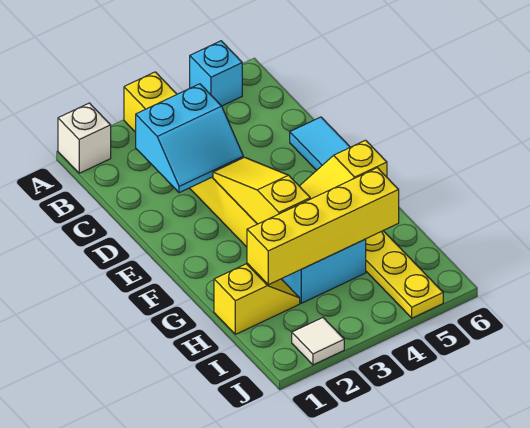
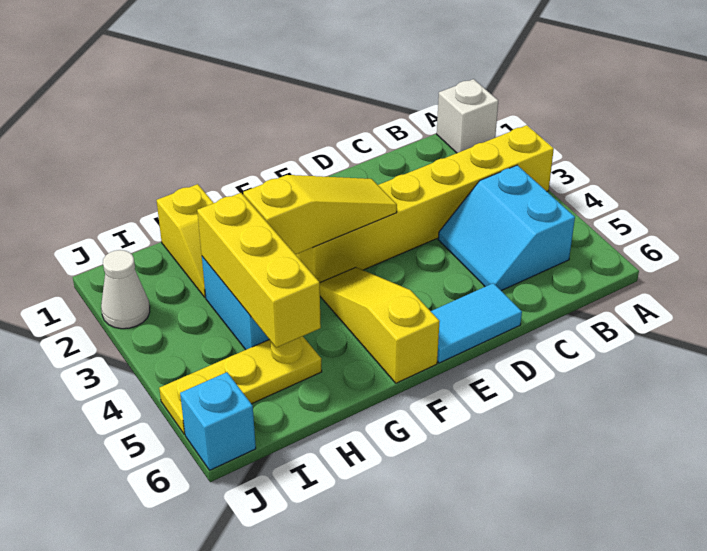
cyan 1x1 brick [190,41,242,106] -> cyan 1x1 brick moved to [180,372,256,470]
cyan 2x2 slope [136,84,243,193] -> cyan 2x2 slope moved to [438,165,575,291]
yellow 1x4 brick [247,168,399,285] -> yellow 1x3 brick [197,193,321,348]
white 1x1 tile [292,318,344,365] -> white 1x1 cone [101,250,150,329]

